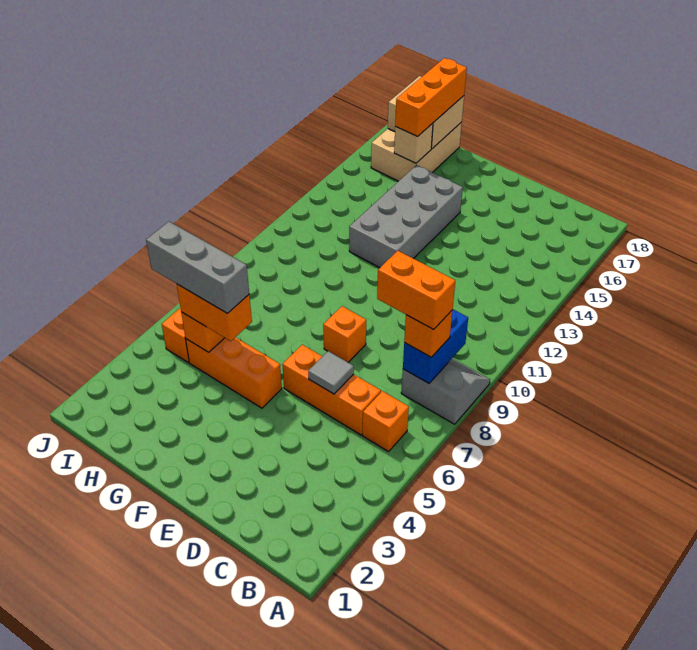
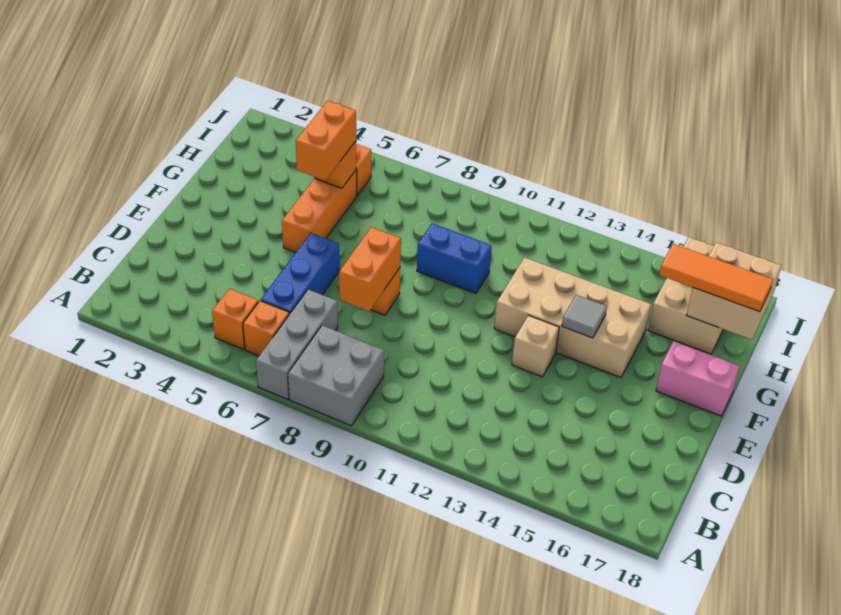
grey 2x2 slope [401,359,490,424] -> grey 2x2 brick [288,325,384,426]
blue 1x2 brick [403,310,468,383] -> blue 1x2 brick moved to [417,223,492,293]
orange 1x1 brick [404,310,453,357] -> orange 1x1 brick moved to [212,289,258,349]
orange 1x2 brick [377,251,455,329] -> orange 1x2 brick moved to [339,227,401,311]
orange 1x3 brick [282,345,381,435] -> blue 1x3 brick [261,233,340,314]
grey 1x1 tile [308,351,354,394] -> grey 1x1 tile moved to [562,295,607,338]
grey 2x4 brick [349,165,463,268] -> tan 2x4 brick [494,258,651,377]
none -> pink 1x2 brick [656,341,740,416]
grey 1x3 brick [146,222,249,314] -> grey 1x3 brick moved to [256,290,338,399]
tan 2x3 brick [371,122,462,181] -> tan 2x3 brick turned to [648,237,723,354]
tan 1x1 brick [394,123,433,163] -> tan 1x1 brick moved to [512,315,559,377]
orange 1x3 brick [395,58,467,137] -> orange 1x3 tile [659,244,773,312]

